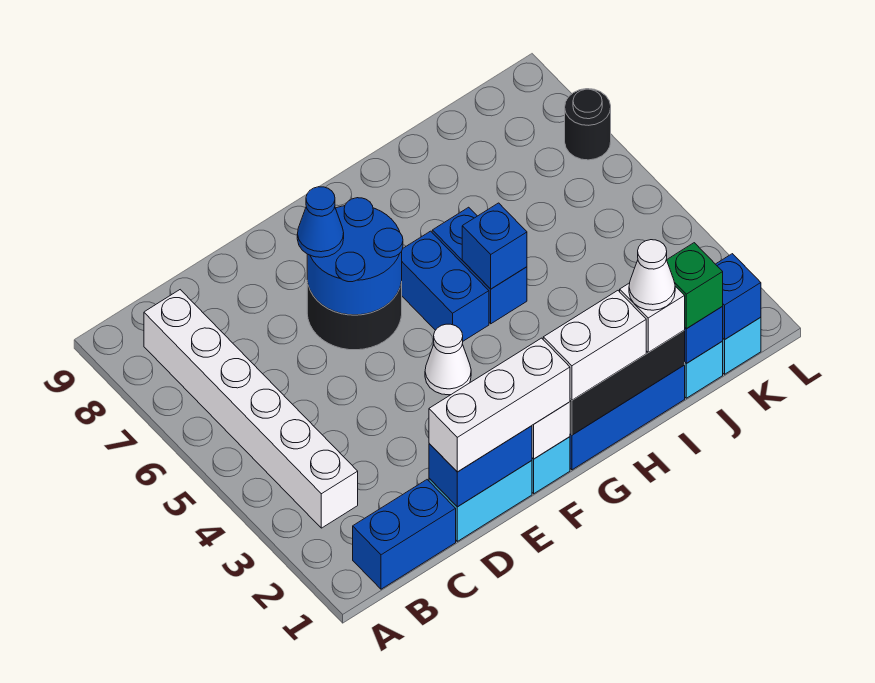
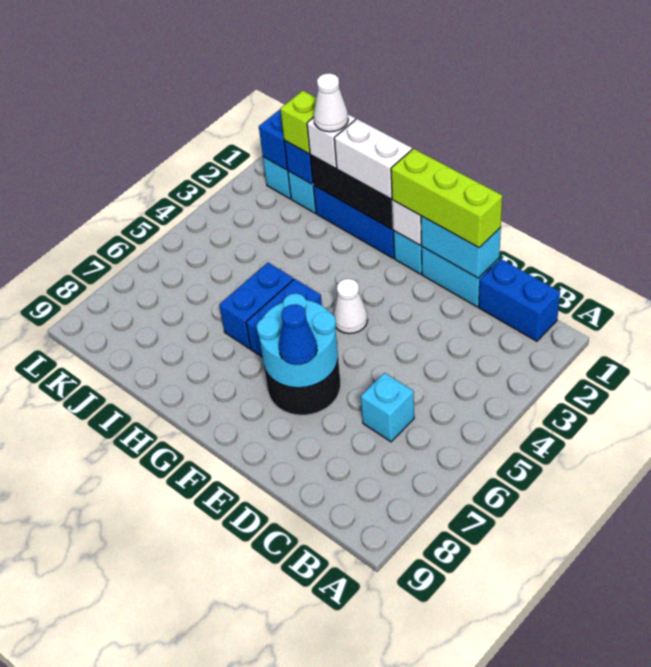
white 1x6 brick [144,290,358,528] -> none
none -> cyan 1x1 brick [361,373,414,442]
blue 1x2 brick [429,426,532,507] -> cyan 1x2 brick [421,216,501,278]
white 1x3 brick [429,338,570,472] -> lime 1x3 brick [391,149,502,248]
blue 2x2 round brick [307,198,403,315] -> cyan 2x2 round brick [257,293,338,388]
blue 1x1 brick [462,203,527,289] -> none
green 1x1 brick [667,243,723,328] -> lime 1x1 brick [280,91,316,154]
black 1x1 round brick [565,89,611,160] -> none

